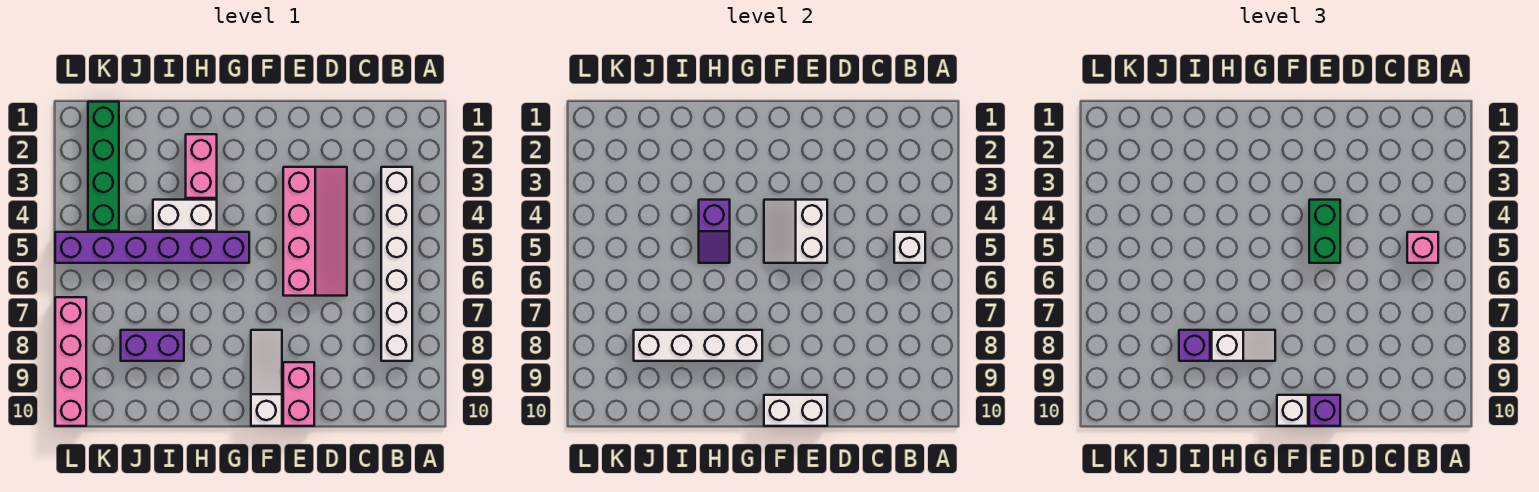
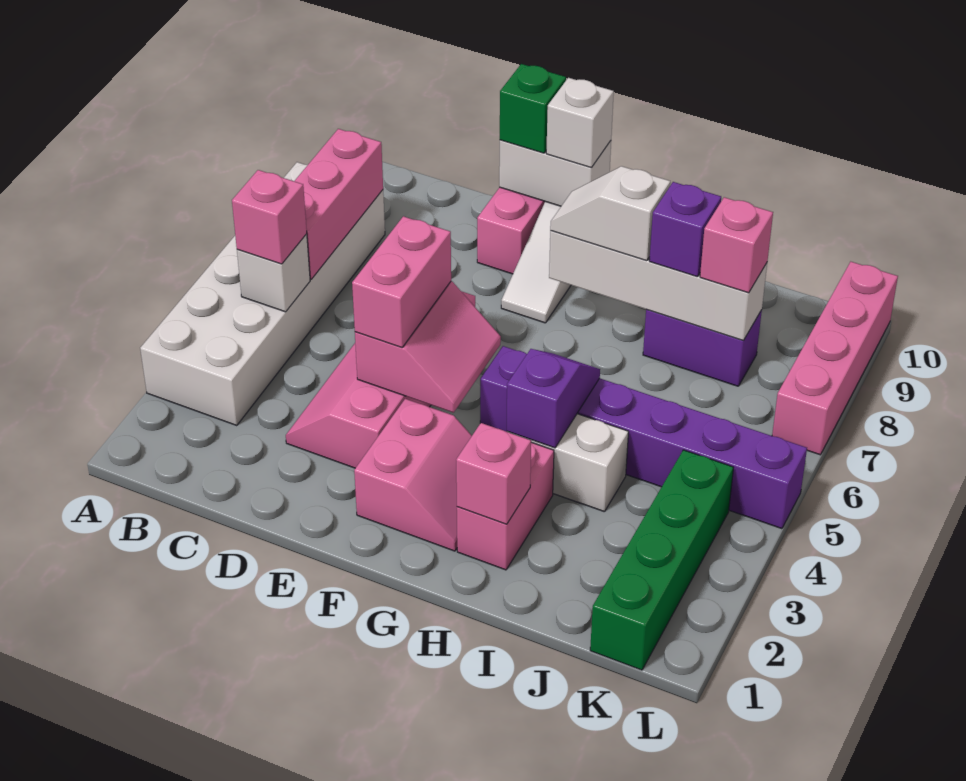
white 1x6 brick [381,167,412,361] -> white 2x6 brick [140,162,385,426]
none -> pink 1x3 brick [295,129,383,279]
white 2x2 slope [764,200,827,263] -> pink 2x2 slope [355,281,501,413]
green 1x2 brick [1309,200,1340,263] -> pink 1x2 brick [352,216,451,347]
purple 1x1 brick [1309,395,1340,426] -> green 1x1 brick [500,64,566,153]
none -> pink 2x2 slope [354,399,472,551]
none -> pink 1x1 brick [456,423,531,524]
none -> pink 1x1 brick [700,197,773,293]

